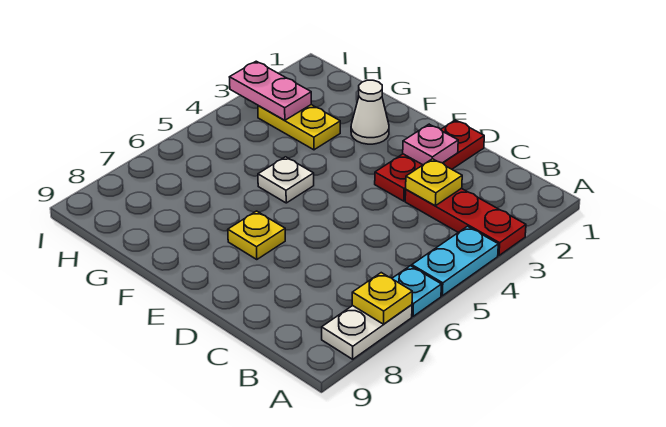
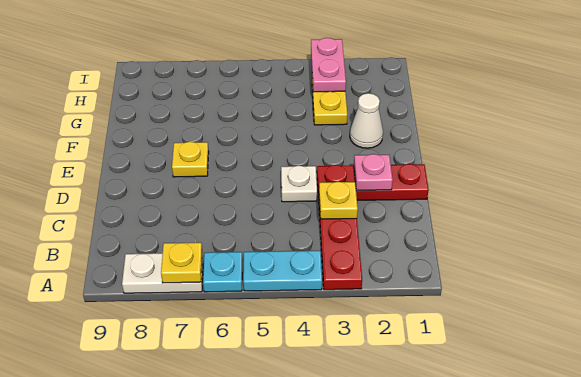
white 1x1 plate [258,157,314,203] -> white 1x1 plate moved to [281,166,317,202]

